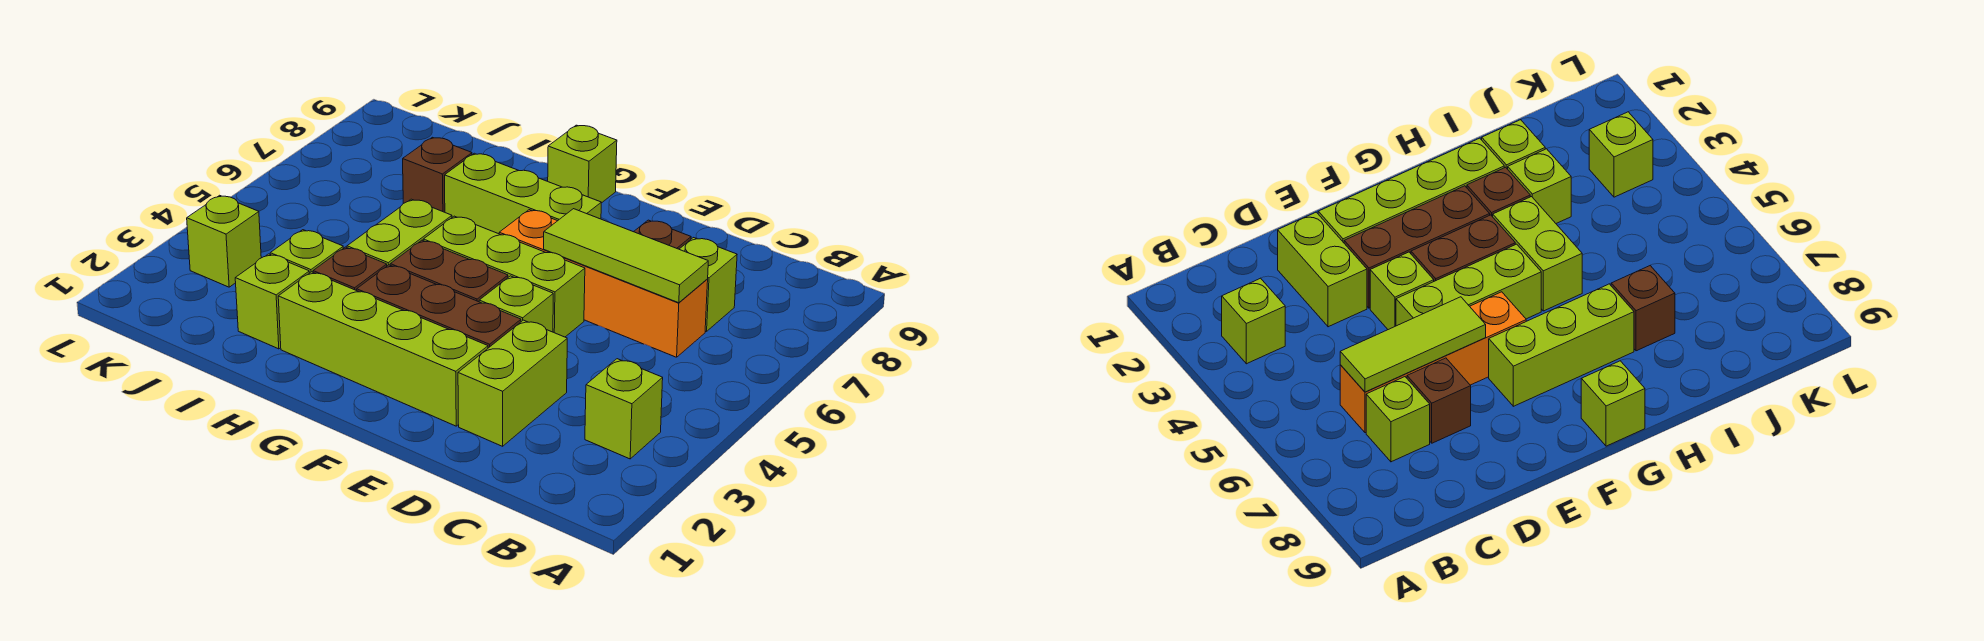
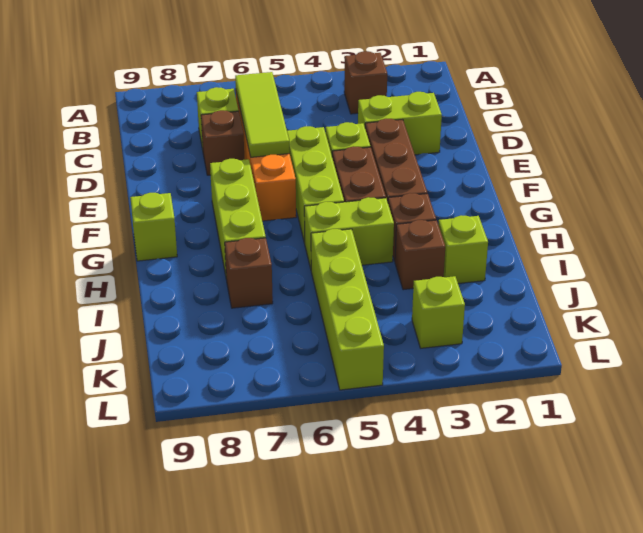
lime 1x1 brick [585,359,663,459] -> brown 1x1 brick [344,51,387,114]
lime 1x4 brick [278,272,488,426] -> lime 1x4 brick moved to [311,229,384,390]
lime 1x1 brick [270,230,343,273] -> brown 1x1 brick [395,220,445,290]

